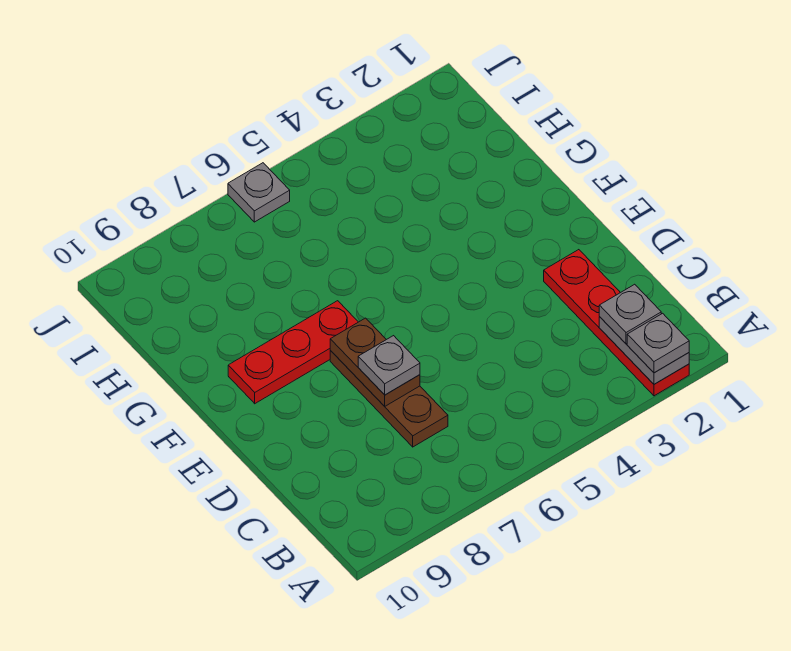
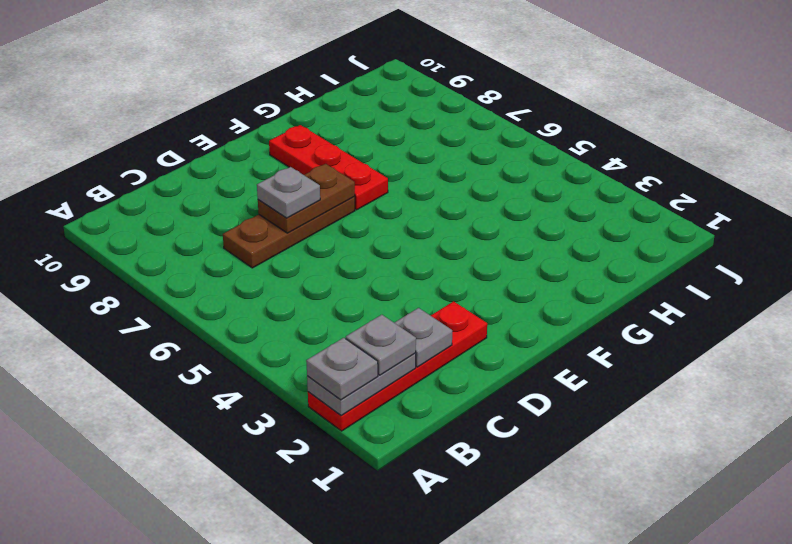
grey 1x1 plate [228,163,290,222] -> grey 1x1 plate moved to [394,308,452,367]

